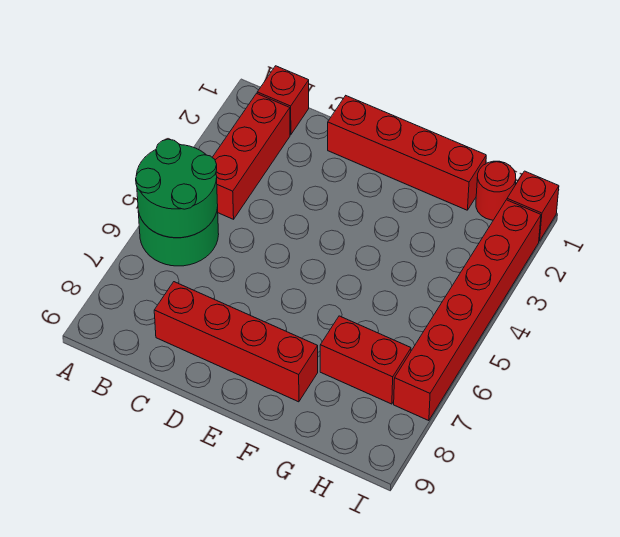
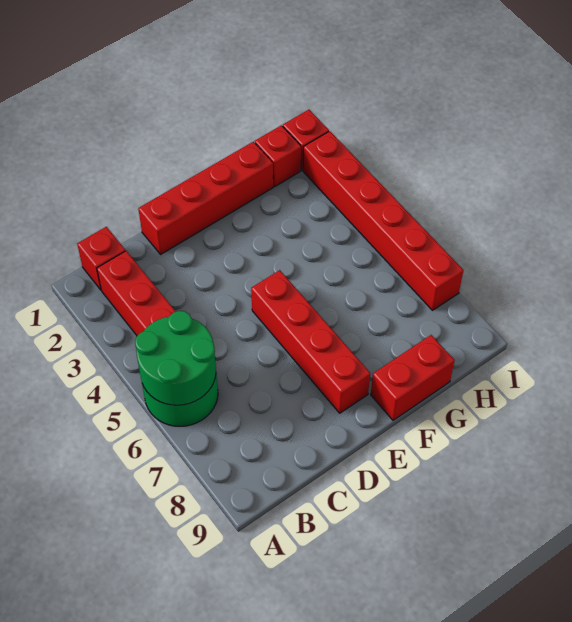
red 1x4 brick [154,282,318,402] -> red 1x4 brick turned to [251,270,370,413]
red 1x2 brick [320,316,411,404] -> red 1x2 brick moved to [371,335,455,420]
red 1x1 round brick [476,161,516,220] -> red 1x1 brick [255,125,301,186]

